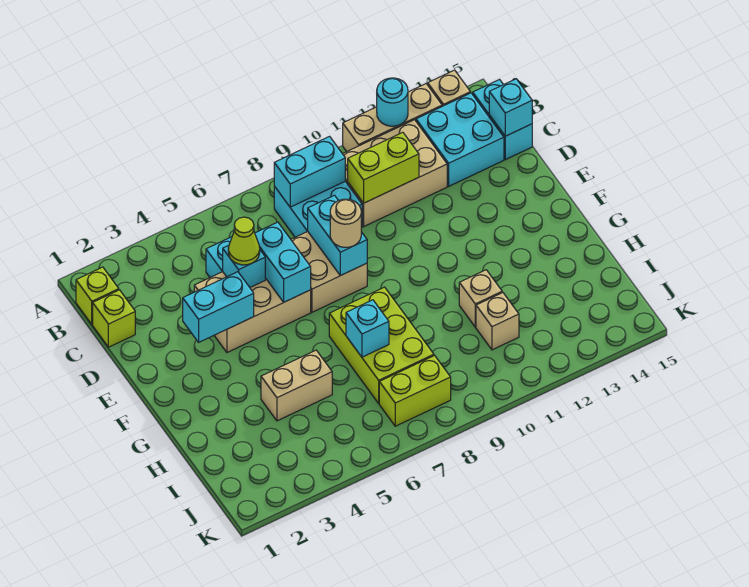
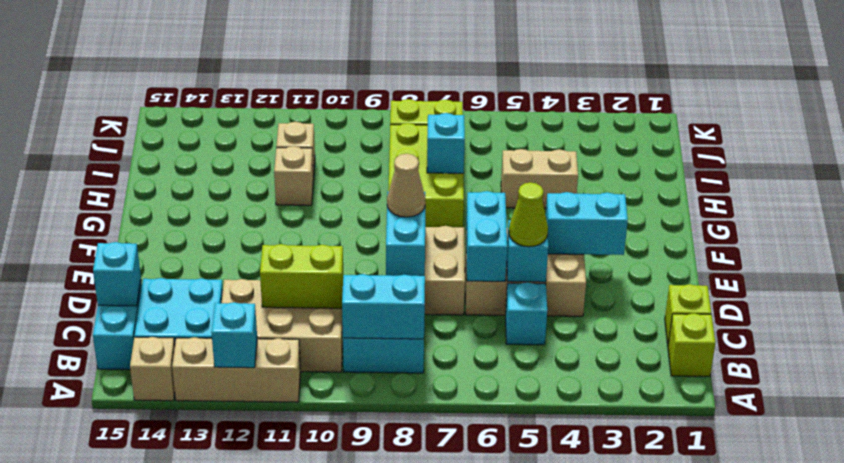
cyan 1x1 round brick [377,78,408,126] -> cyan 1x1 brick [211,302,257,368]
tan 1x1 round brick [330,199,361,247] -> tan 1x1 cone [387,154,425,217]

